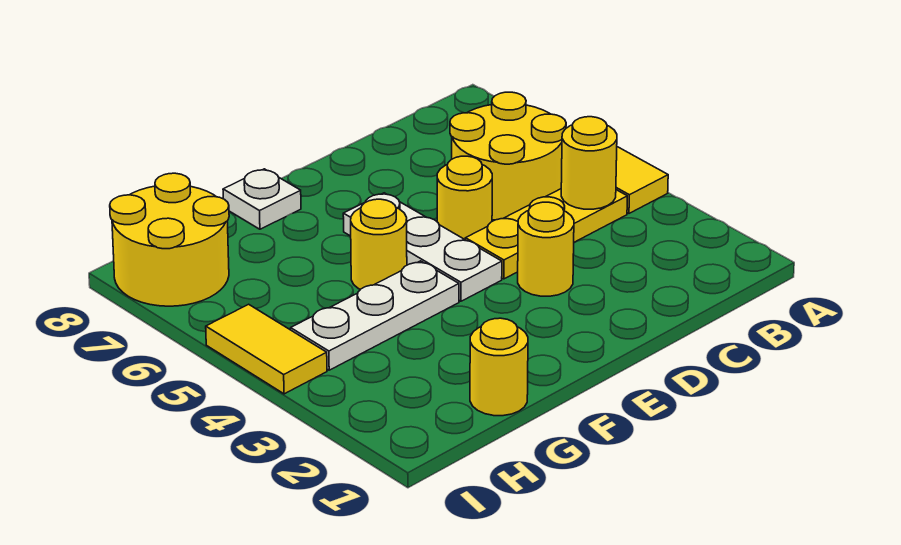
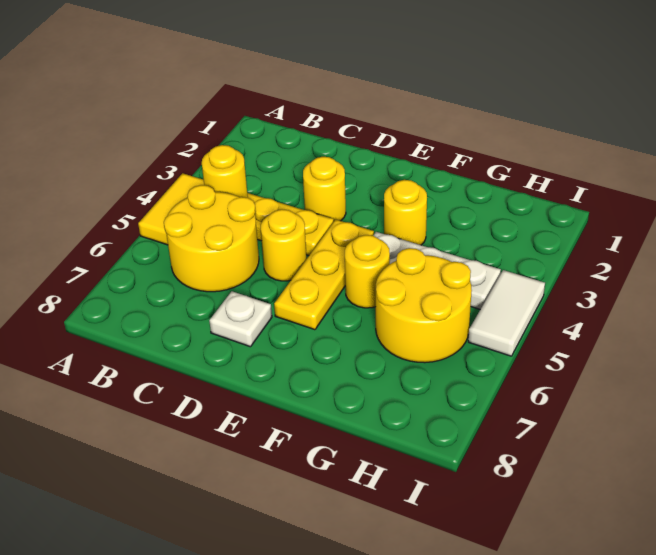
white 1x3 plate [343,193,502,301] -> yellow 1x3 plate [274,220,374,330]
white 1x1 plate [223,169,301,229] -> white 1x1 plate moved to [209,291,272,347]
yellow 1x1 round brick [470,318,528,416] -> yellow 1x1 round brick moved to [384,180,427,245]
yellow 2x2 round brick [110,173,229,306] -> yellow 2x2 round brick moved to [376,248,472,363]
yellow 1x2 tile [206,304,327,394] -> white 1x2 tile [468,270,545,356]

